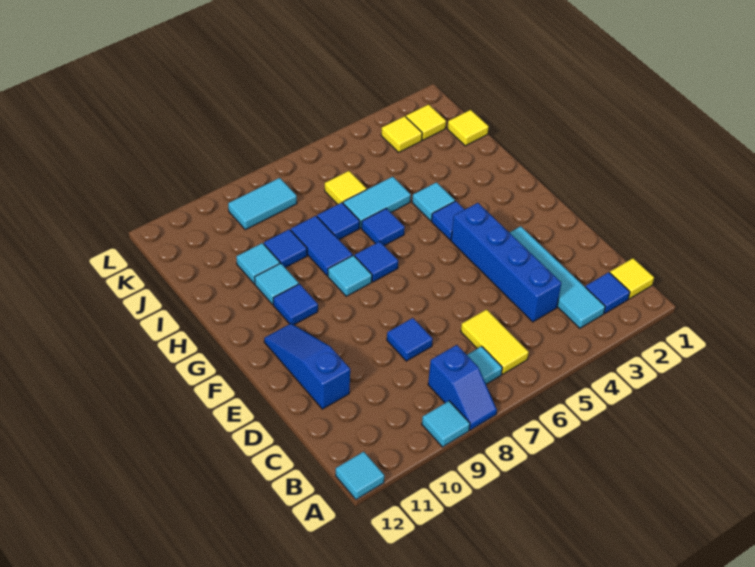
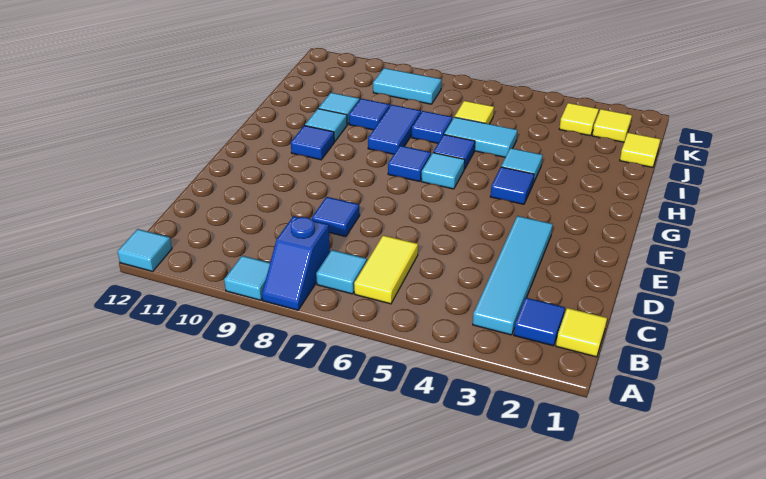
blue 1x4 brick [451,203,561,322] -> none
blue 1x3 slope [264,323,350,409] -> none
cyan 1x1 tile [328,255,372,296] -> cyan 1x1 tile moved to [421,153,465,189]

